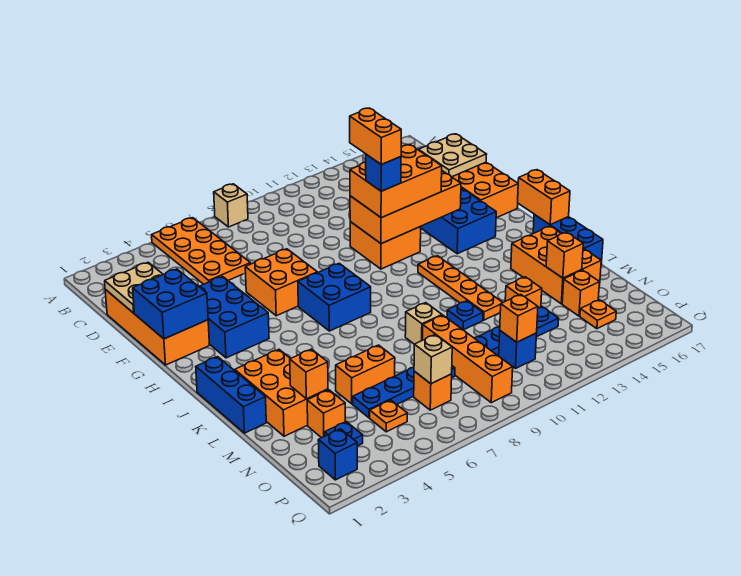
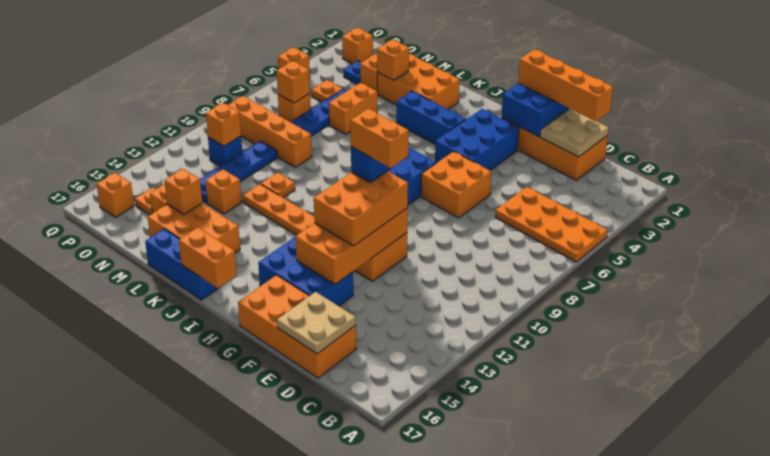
tan 1x1 brick [214,184,248,227] -> none
none -> orange 1x4 brick [518,49,613,121]
blue 2x3 brick [199,277,269,358] -> blue 2x3 brick turned to [435,109,519,170]
blue 1x3 brick [196,357,266,433] -> blue 1x3 brick moved to [396,91,466,144]
tan 1x1 brick [405,303,442,344] -> none
blue 1x1 plate [447,301,483,330] -> orange 1x1 plate [261,173,295,197]
tan 1x1 brick [414,334,452,384] -> orange 1x1 brick [277,61,310,103]
blue 1x1 brick [318,429,357,480] -> orange 1x1 brick [342,28,373,64]
none -> orange 1x1 brick [97,173,134,217]
none -> orange 1x1 brick [278,47,310,78]

